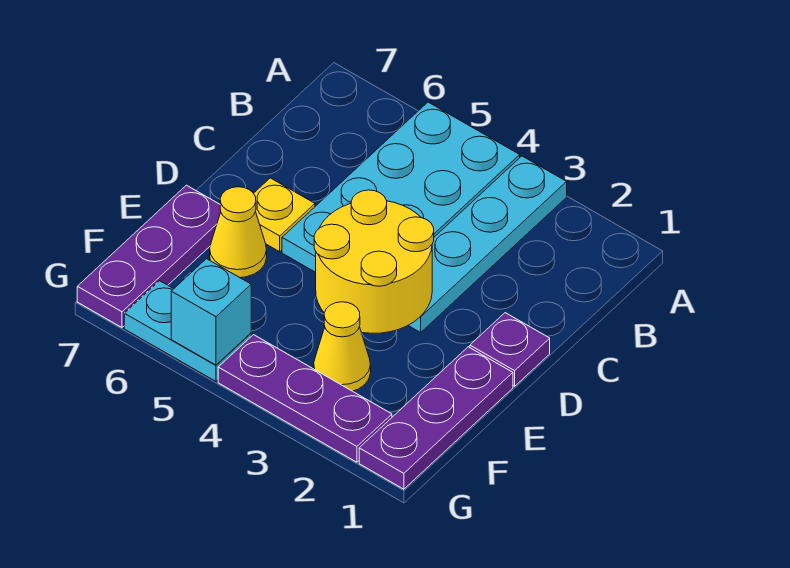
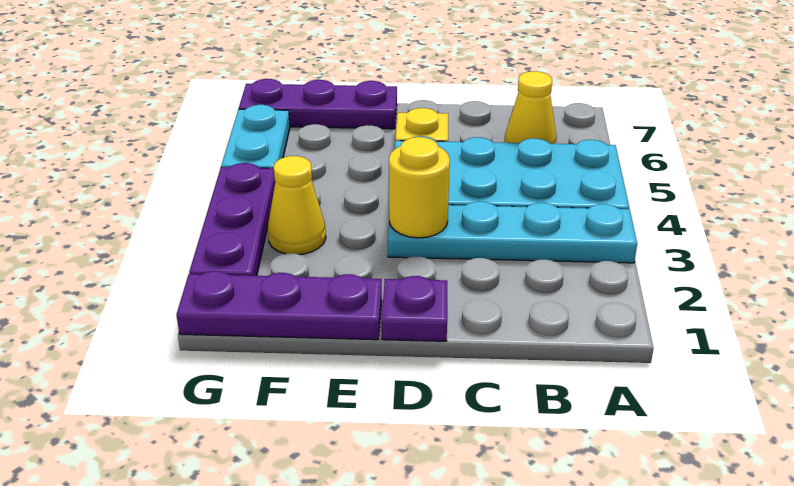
yellow 2x2 round brick [314,190,434,333] -> yellow 1x1 round brick [389,137,450,238]
yellow 1x1 cone [210,187,267,278] -> yellow 1x1 cone moved to [504,71,557,144]
cyan 1x1 brick [171,259,251,365] -> none

